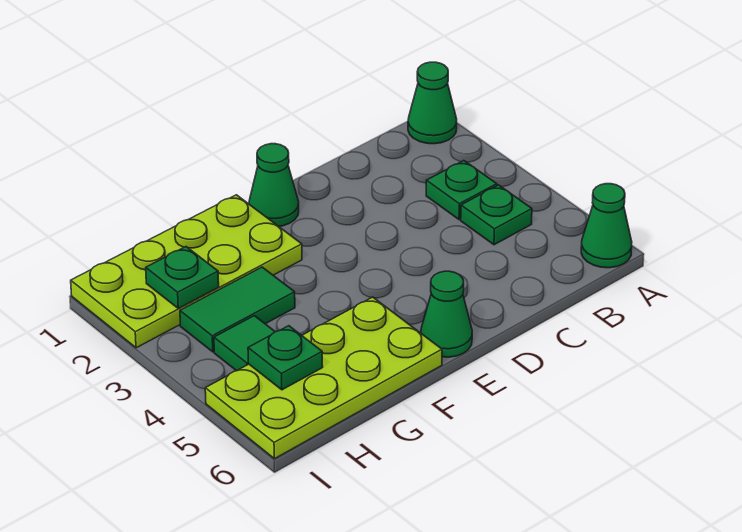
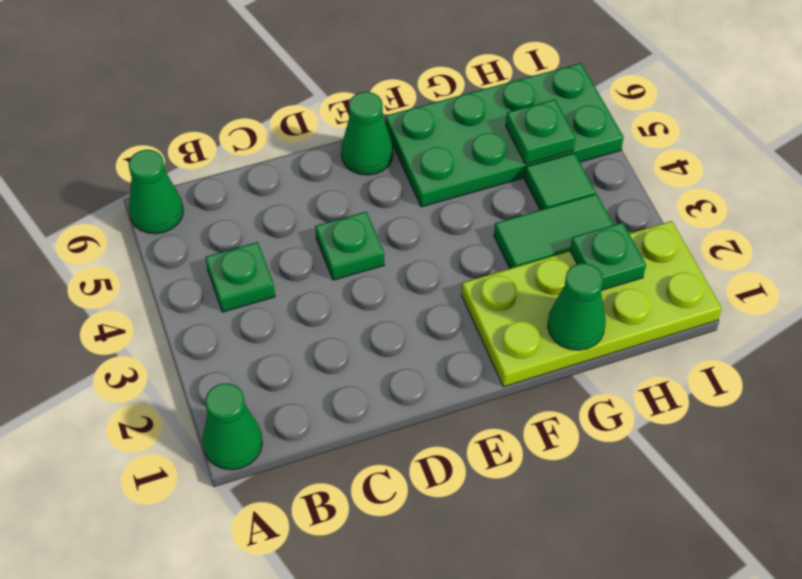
green 1x1 plate [426,161,497,220] -> green 1x1 plate moved to [315,212,384,280]
green 1x1 cone [249,144,299,226] -> green 1x1 cone moved to [548,263,606,350]
lime 2x4 plate [205,297,442,459] -> green 2x4 plate [385,63,624,207]

